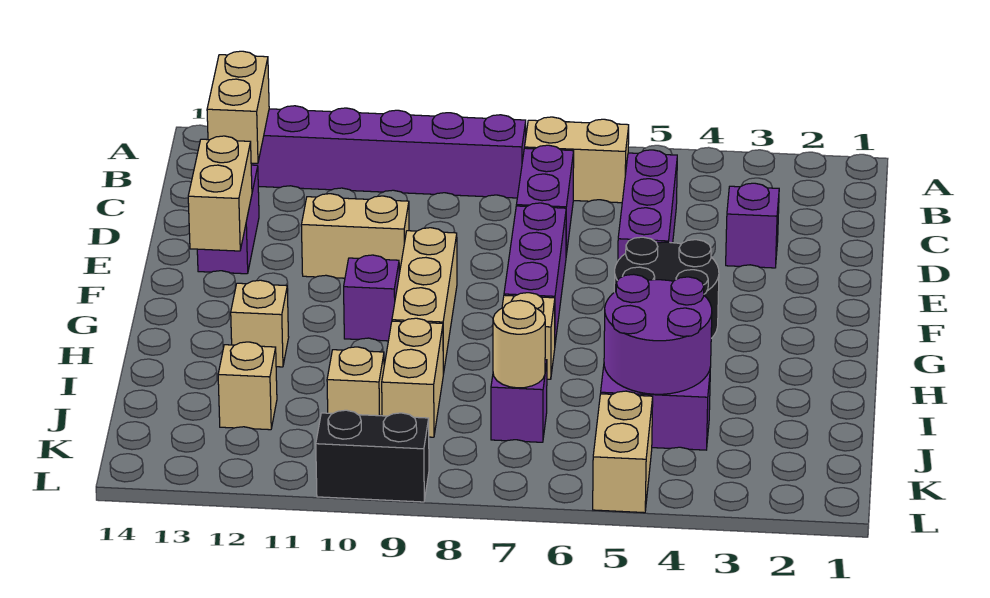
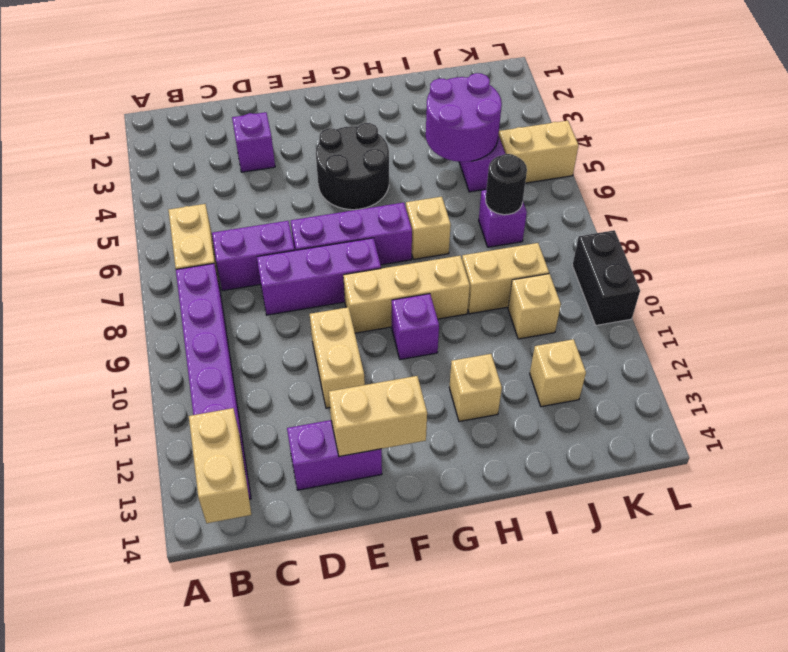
tan 1x2 brick [207,51,269,163] -> tan 1x2 brick turned to [189,408,251,523]
purple 1x3 brick [618,150,677,260] -> purple 1x3 brick moved to [257,238,381,315]
tan 1x1 round brick [493,300,545,388] -> black 1x1 round brick [486,154,527,215]

